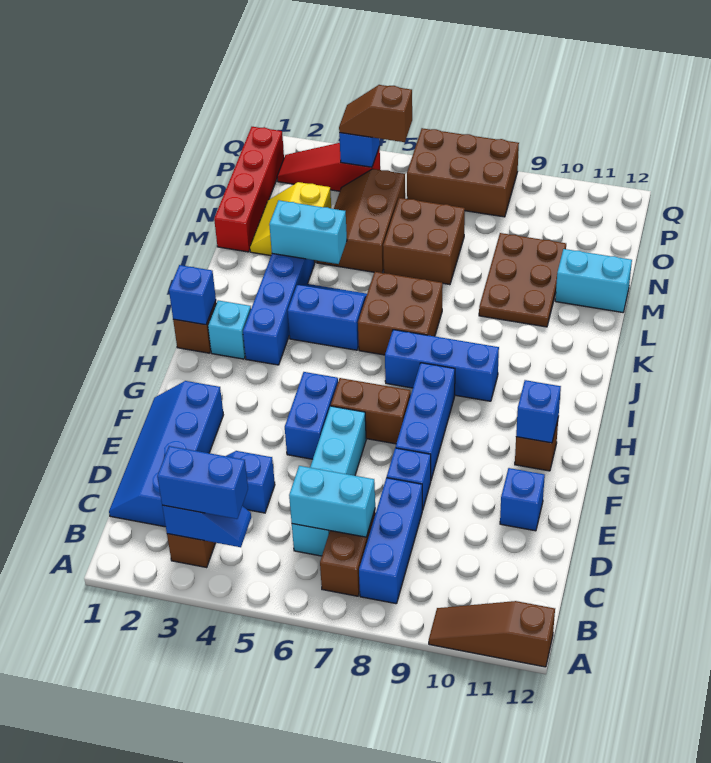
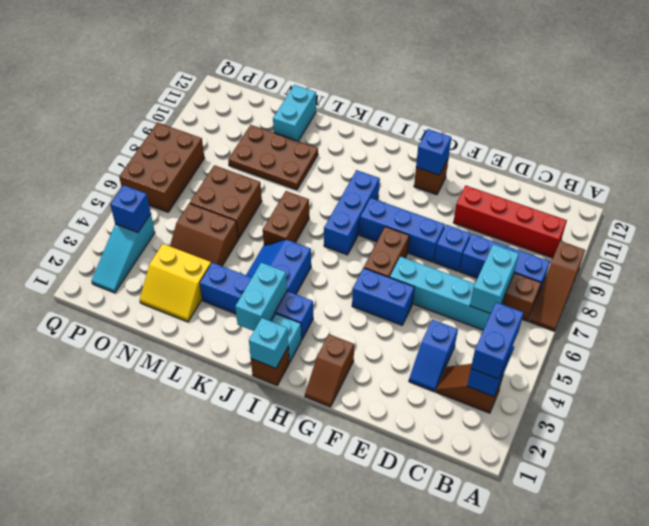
brown 1x3 slope [429,601,555,667] -> brown 1x3 slope moved to [529,241,585,331]
blue 2x4 slope [109,381,223,527] -> none
blue 1x1 brick [500,468,545,531] -> none
blue 1x1 brick [169,265,216,325] -> cyan 1x1 brick [249,318,288,368]
brown 2x2 brick [358,272,443,355] -> brown 1x2 brick [263,191,309,246]
cyan 1x2 brick [269,200,347,264] -> cyan 1x2 brick moved to [235,263,287,331]
red 1x4 brick [214,127,284,252] -> red 1x4 brick moved to [453,185,567,258]
brown 2x3 slope [317,169,405,273] -> brown 2x2 slope [170,204,238,266]
red 1x3 slope [277,143,380,191] -> cyan 1x3 slope [91,214,155,293]
brown 1x2 slope [339,85,412,142] -> brown 1x2 slope moved to [305,334,354,407]

